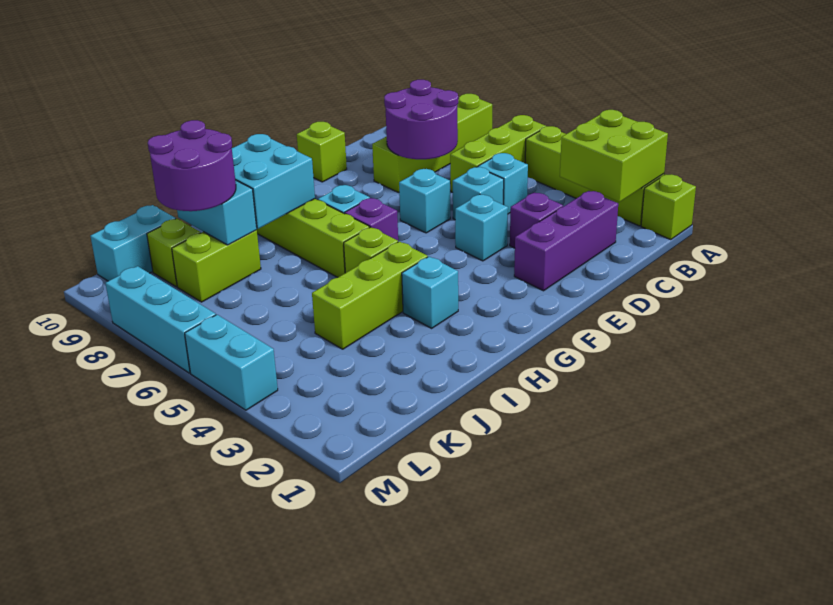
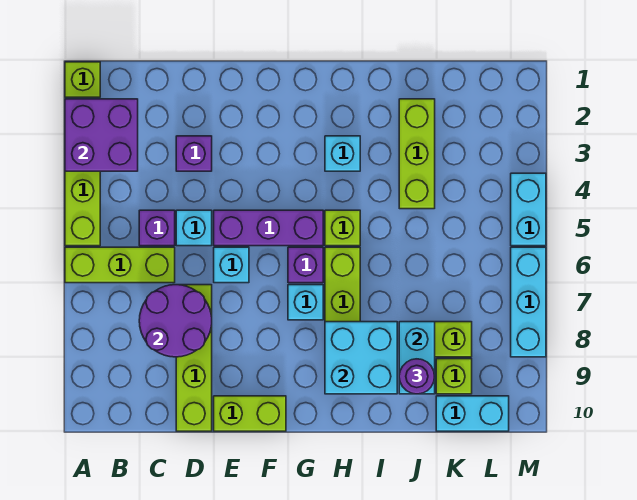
lime 2x2 brick [560,110,668,202] -> purple 2x2 brick [65,99,138,171]
lime 1x4 brick [372,94,492,192] -> lime 1x4 brick turned to [176,285,212,431]
purple 1x3 brick [514,191,618,291] -> purple 1x3 brick moved to [214,210,323,246]
cyan 1x1 brick [478,153,528,214] -> purple 1x1 brick [139,210,175,246]
cyan 1x1 brick [455,194,508,261] -> none
lime 1x1 brick [297,122,347,182] -> lime 1x2 brick [214,396,286,431]
lime 1x3 brick [312,242,428,349] -> lime 1x3 brick turned to [399,99,435,209]
purple 2x2 round brick [148,120,236,211] -> purple 1x1 round brick [399,359,435,394]

